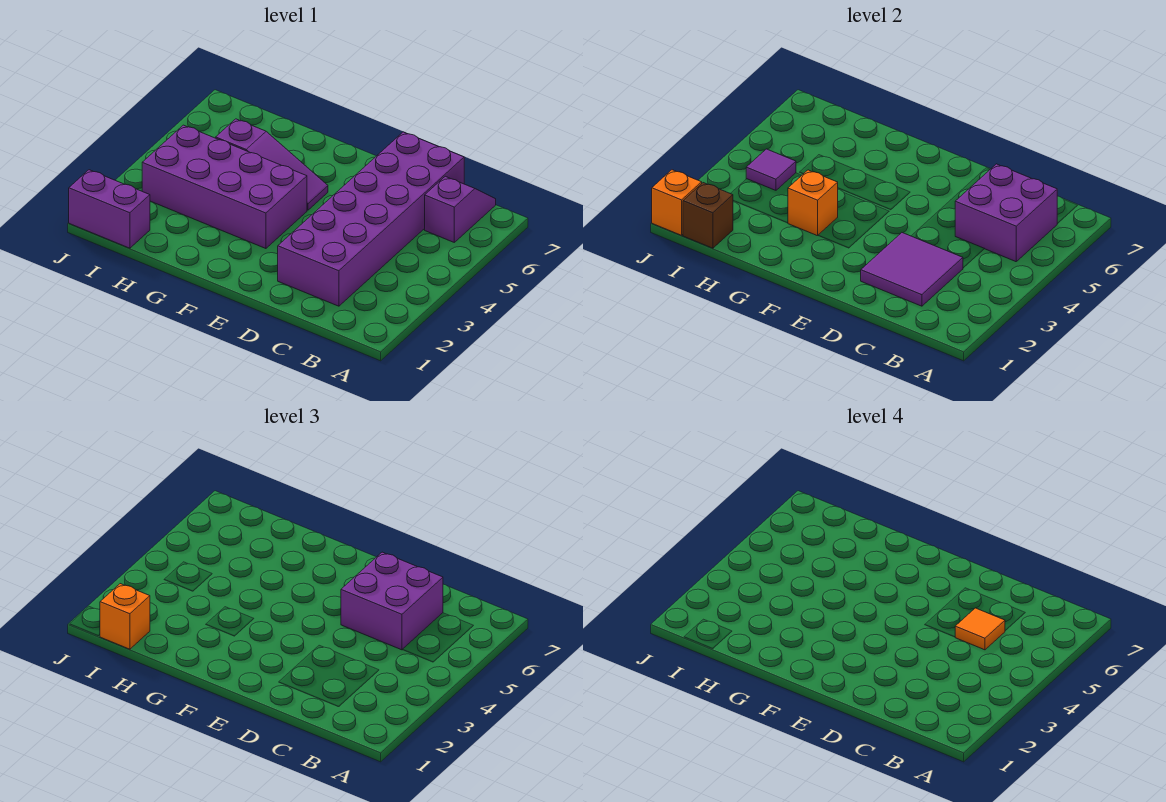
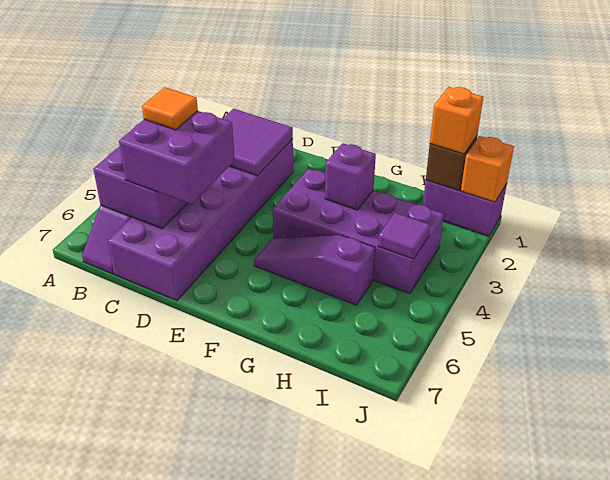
orange 1x1 brick [788,170,838,236] -> purple 1x1 brick [325,143,376,210]

